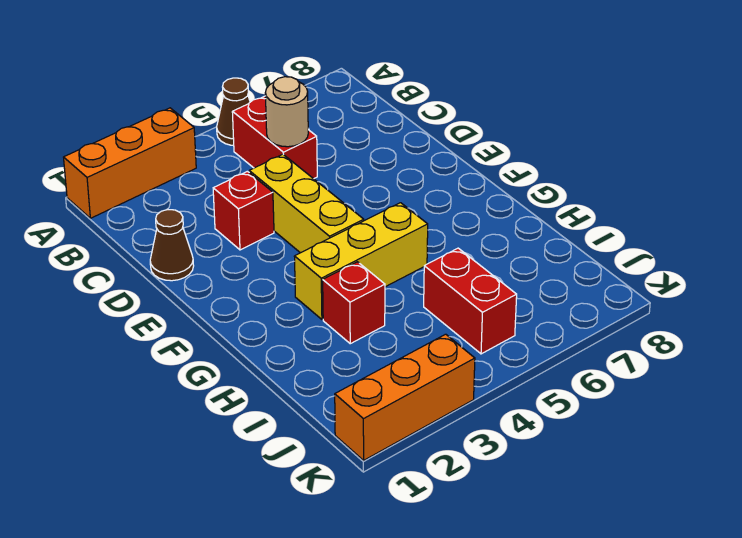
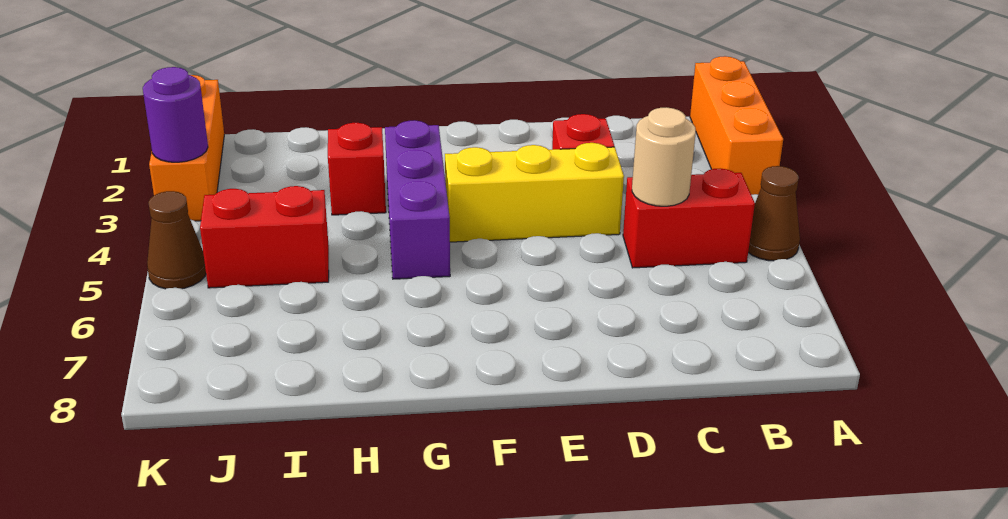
brown 1x1 cone [150,210,194,281] -> brown 1x1 cone moved to [147,191,206,289]
yellow 1x3 brick [294,203,428,319] -> purple 1x3 brick [385,120,450,279]
none -> purple 1x1 round brick [143,67,208,162]

